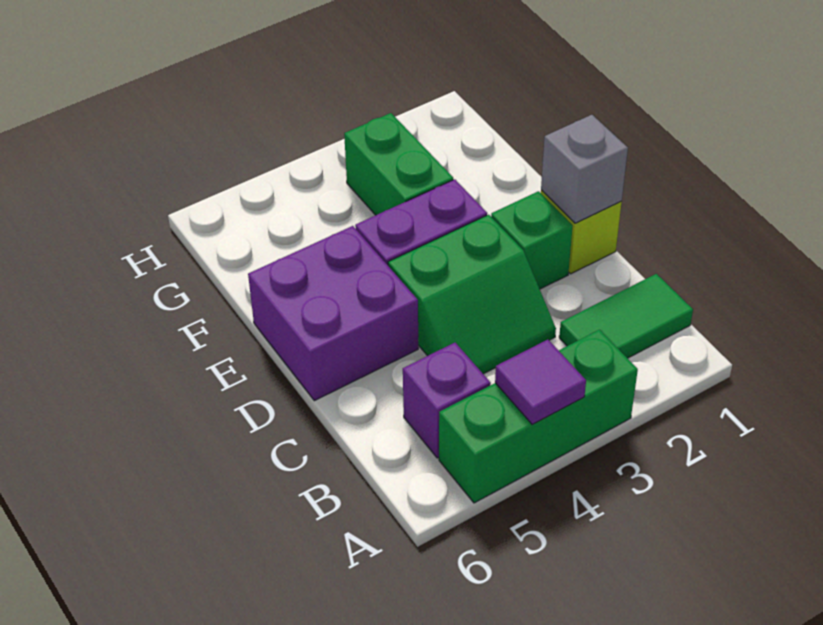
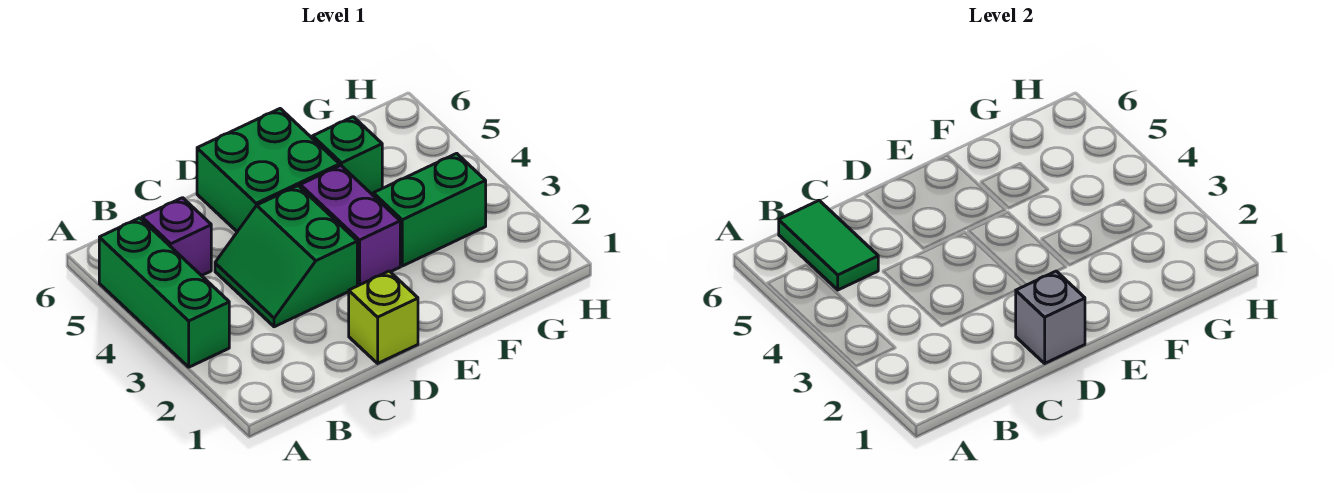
purple 1x1 tile [495,340,586,424] -> none
green 1x2 tile [559,274,693,358] -> green 1x2 tile moved to [779,201,878,290]
green 1x1 brick [491,191,573,289] -> green 1x1 brick moved to [312,117,382,195]
purple 2x2 brick [248,226,418,401] -> green 2x2 brick [197,109,339,232]

